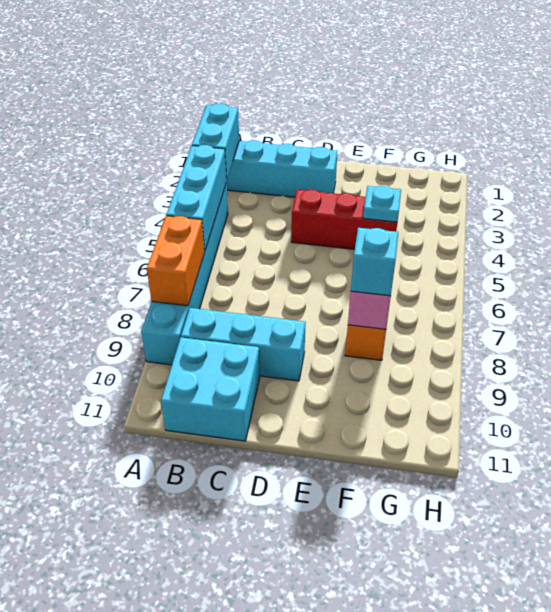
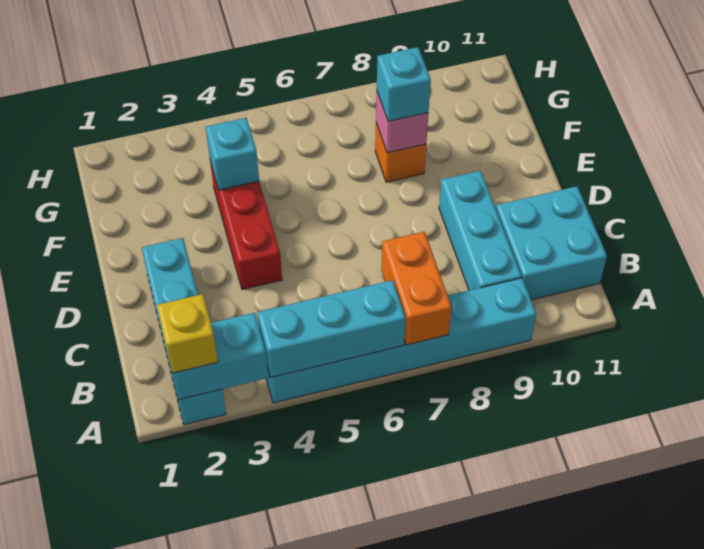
none -> yellow 1x1 brick [157,294,218,373]
orange 1x2 brick [147,216,204,306] -> orange 1x2 brick turned to [381,232,452,345]
cyan 1x1 plate [363,186,401,222] -> cyan 1x1 brick [206,118,259,190]

